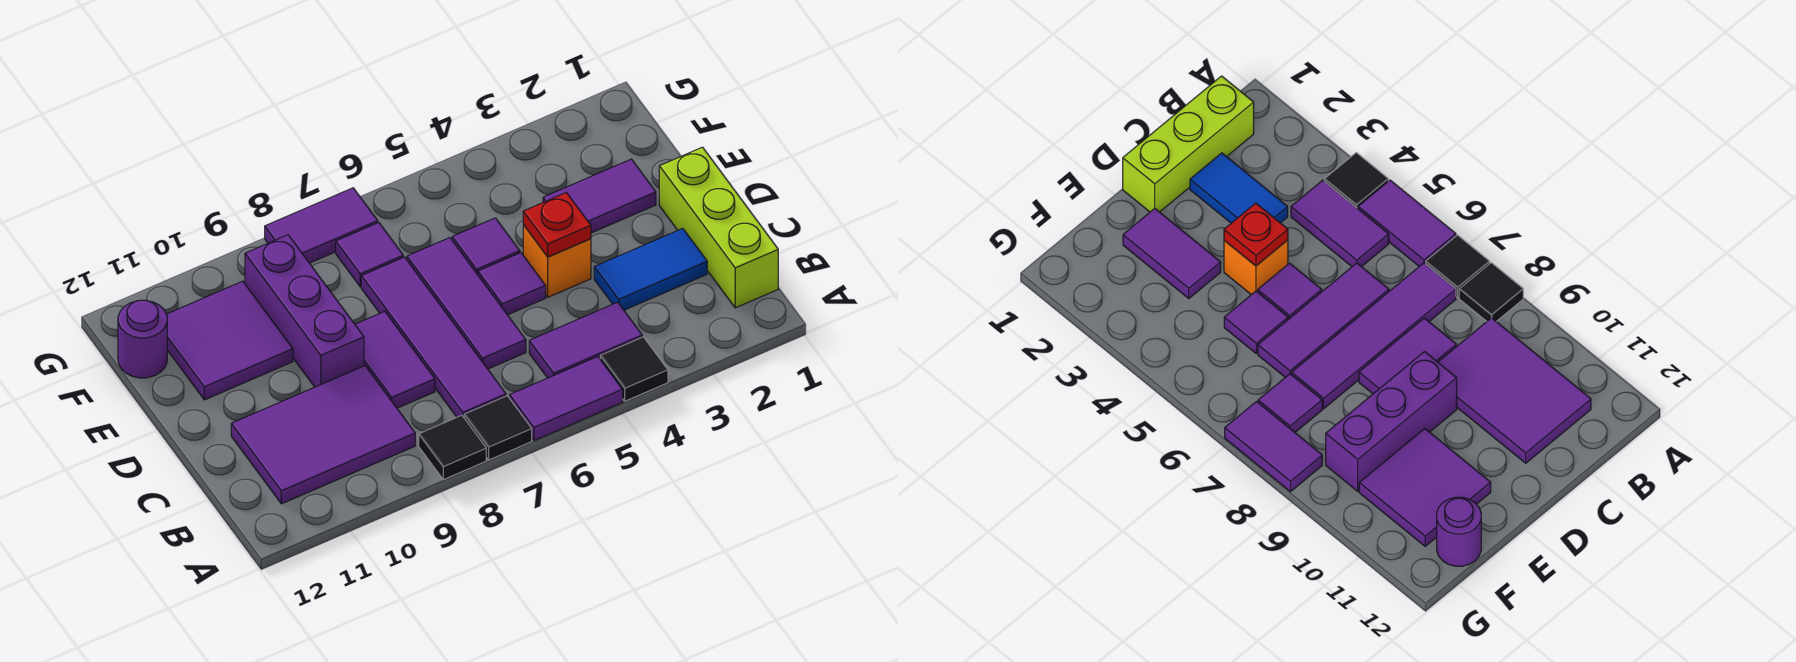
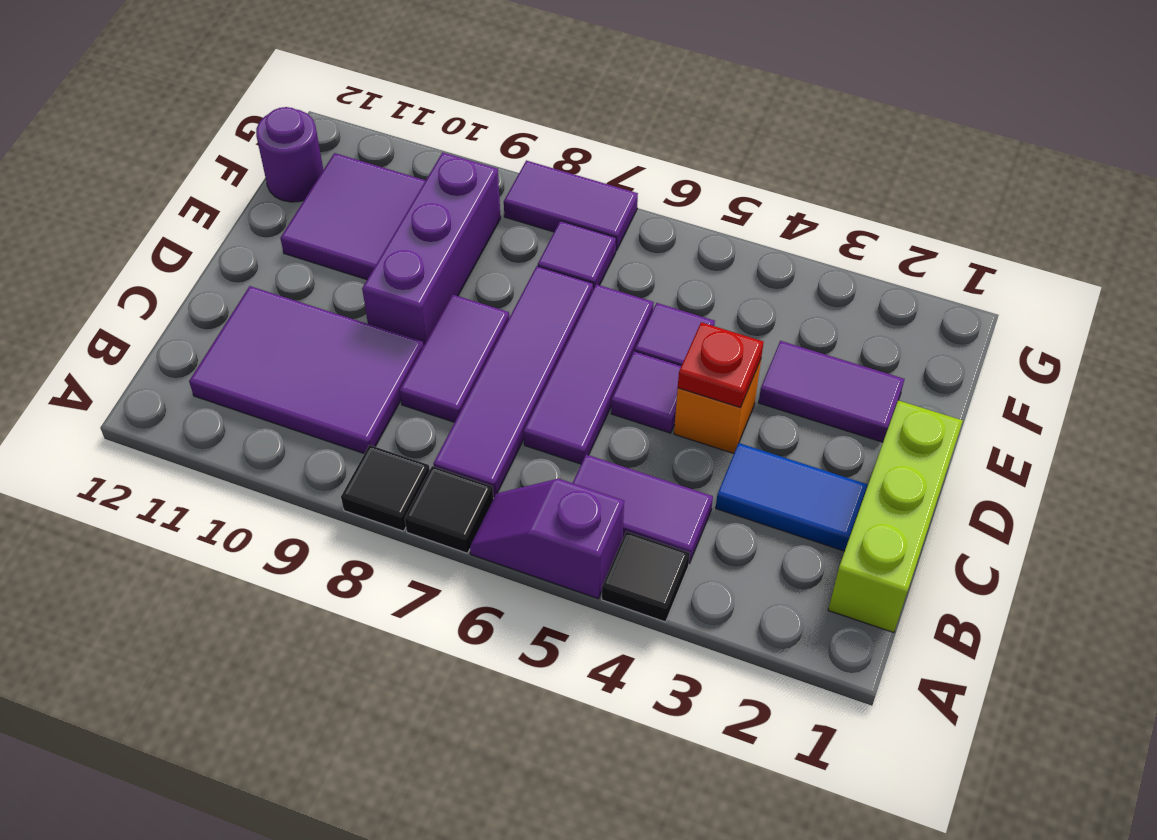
purple 1x2 tile [510,357,623,440] -> purple 1x2 slope [470,479,624,599]

